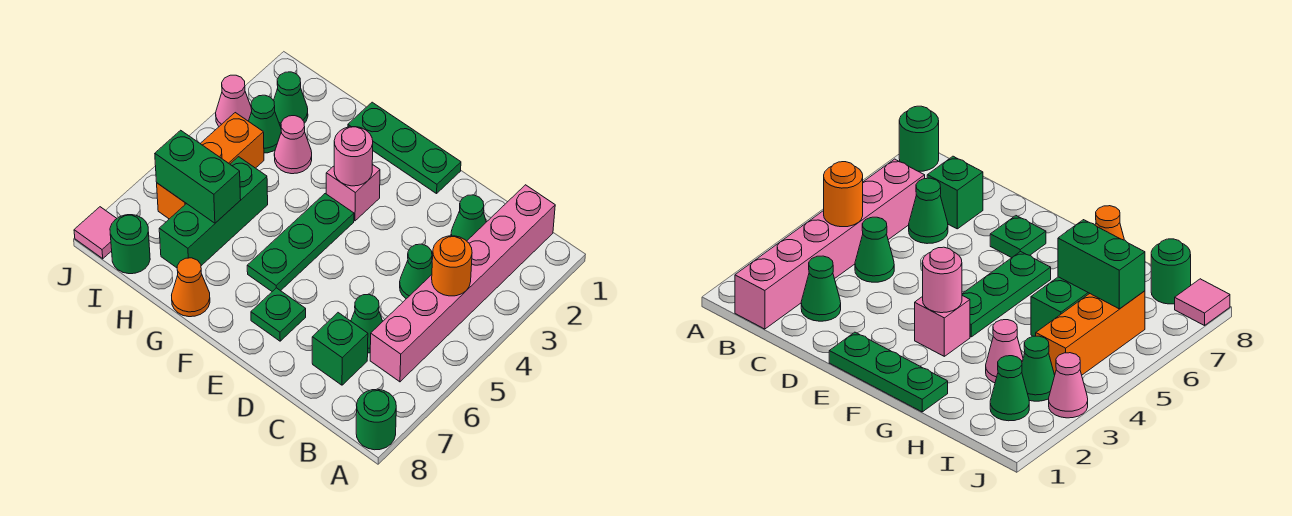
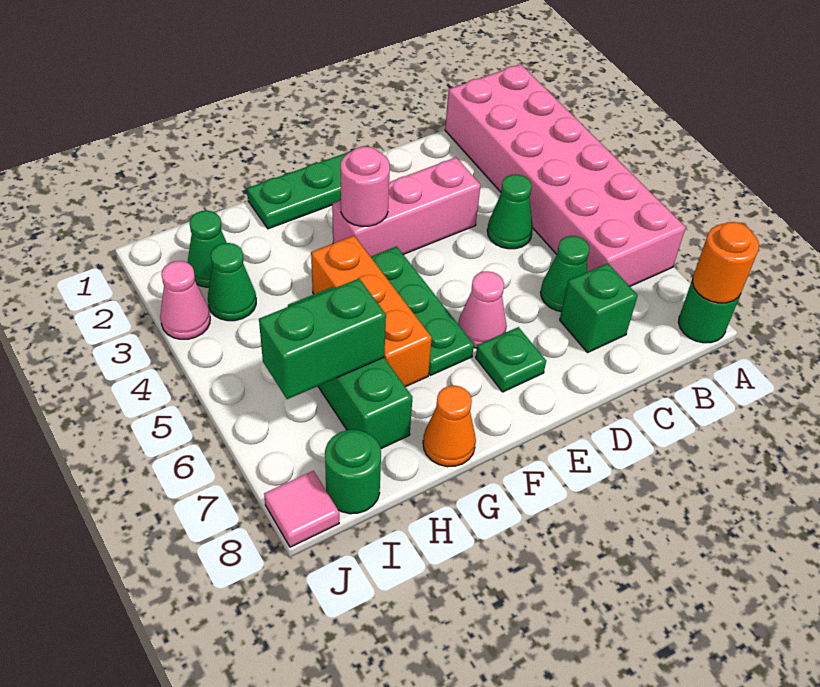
pink 1x6 brick [370,185,555,382] -> pink 2x6 brick [445,64,686,286]
orange 1x1 round brick [432,236,472,296] -> orange 1x1 round brick moved to [692,222,759,303]
green 1x1 cone [451,195,486,241] -> none
pink 1x1 brick [326,164,380,221] -> pink 1x3 brick [332,158,481,257]
pink 1x1 cone [274,116,312,174] -> pink 1x1 cone moved to [458,271,507,348]
orange 1x3 brick [157,113,264,219] -> orange 1x3 brick moved to [311,236,432,387]

